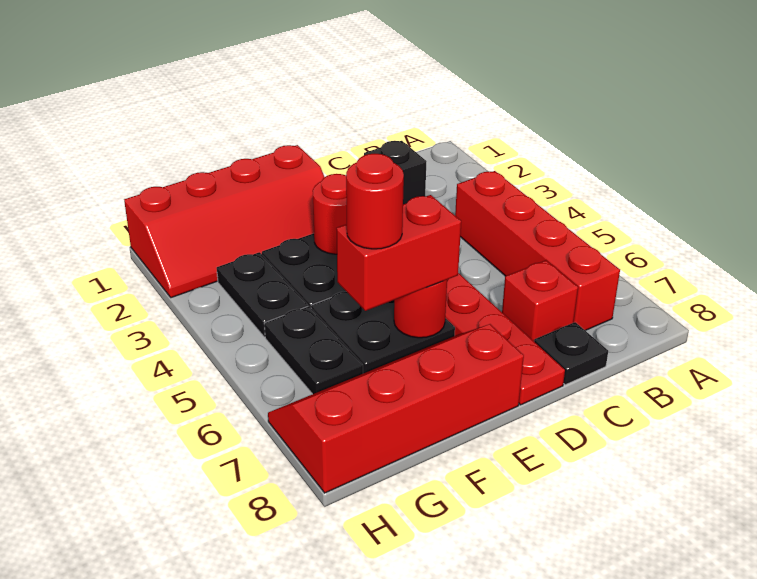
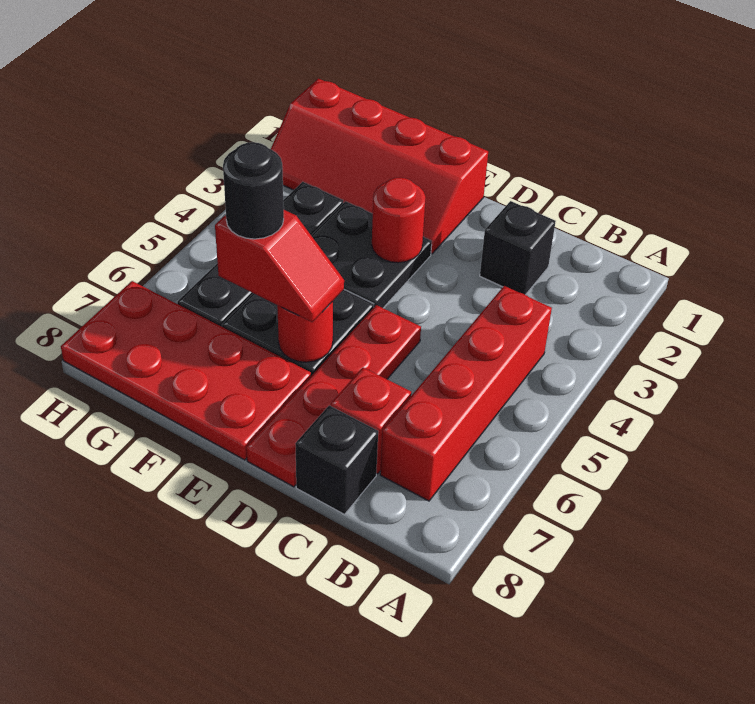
black 1x1 plate [534,322,608,385] -> black 1x1 brick [295,405,378,514]
red 1x2 brick [336,195,461,311] -> red 1x2 slope [215,210,344,322]
red 2x4 slope [268,324,524,493] -> red 2x4 plate [61,281,311,460]
red 1x1 round brick [346,154,404,249] -> black 1x1 round brick [223,142,284,239]

